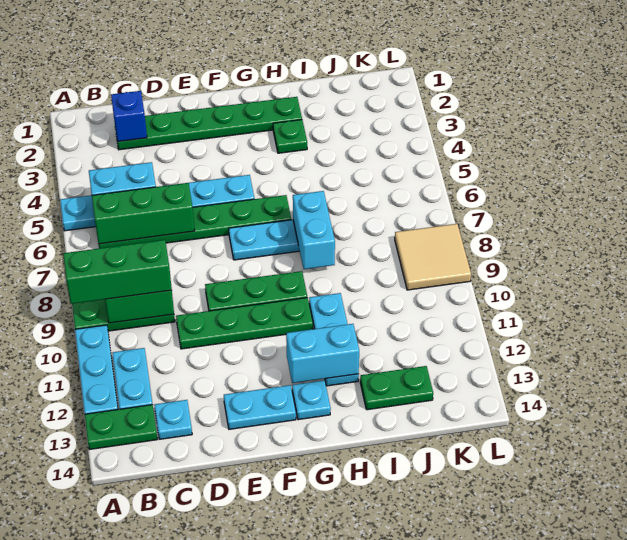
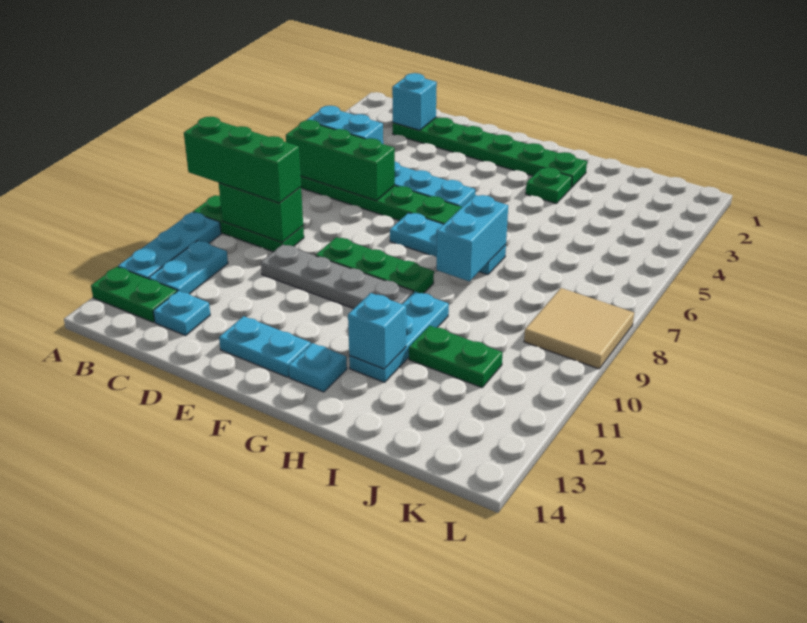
blue 1x1 brick [111,91,147,142] -> cyan 1x1 brick [392,73,437,130]
green 1x4 plate [176,298,313,349] -> grey 1x4 plate [261,244,413,309]
cyan 1x2 brick [286,324,359,383] -> cyan 1x1 brick [348,293,406,369]
green 1x2 plate [360,366,433,410] -> green 1x2 plate moved to [409,326,503,388]

